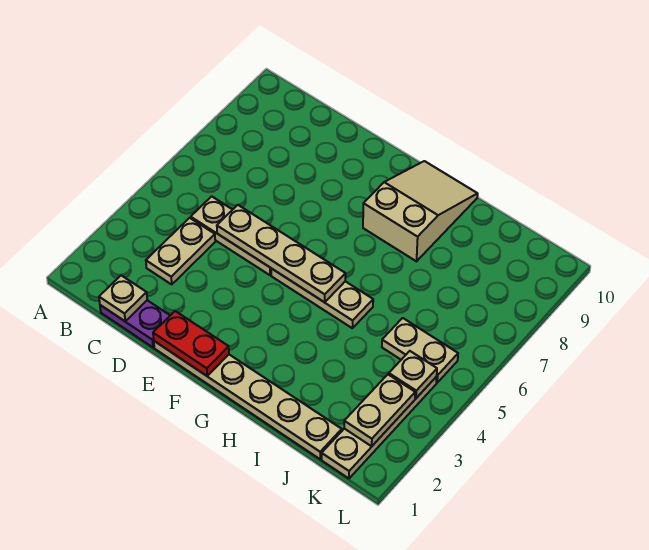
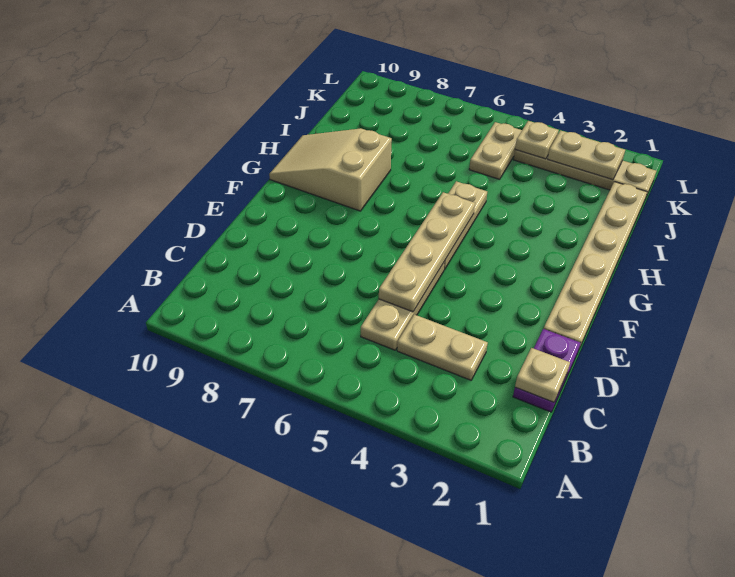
red 1x2 plate [153,311,229,376] -> none

